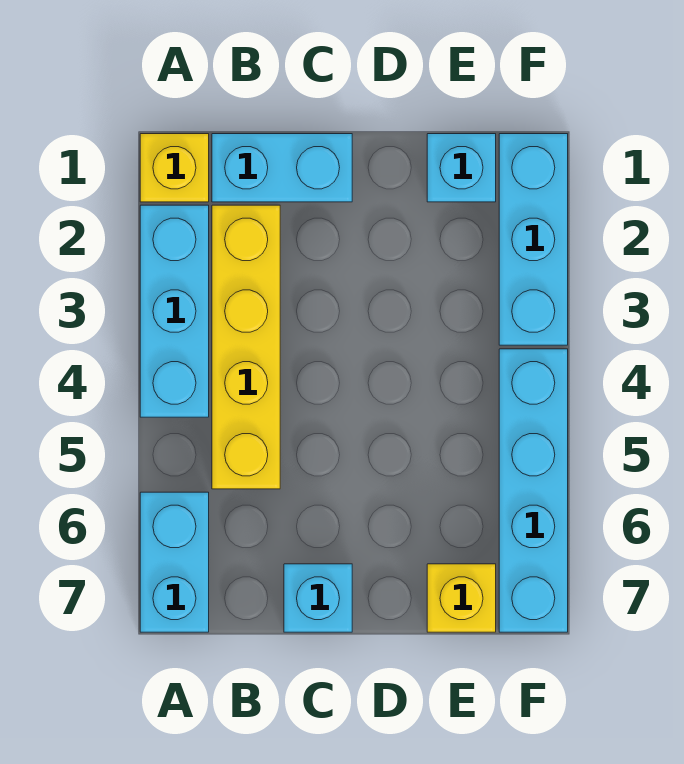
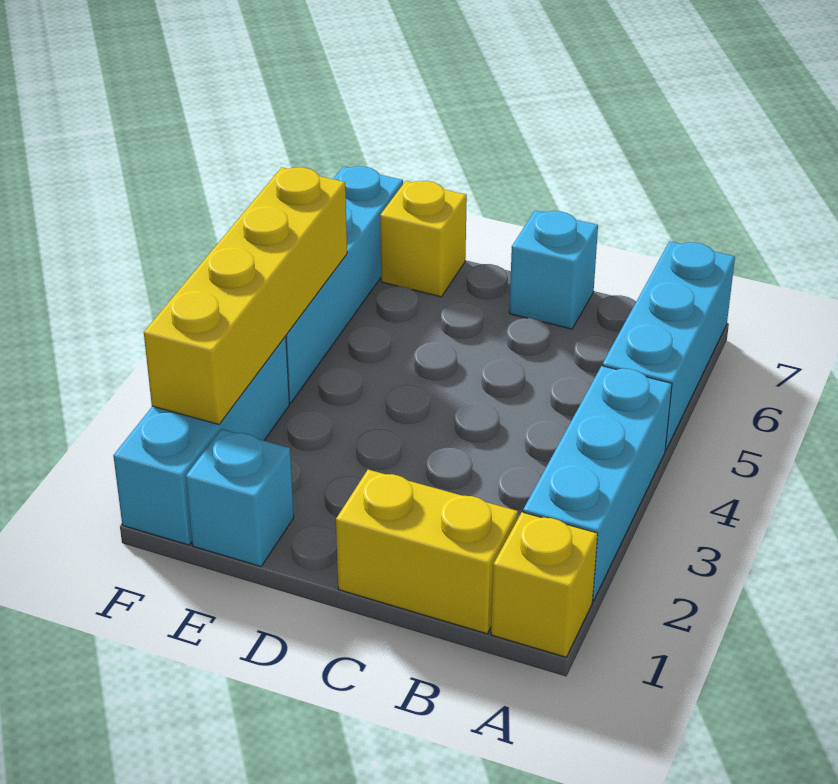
cyan 1x2 brick [140,492,209,632] -> cyan 1x3 brick [602,241,735,451]
cyan 1x2 brick [212,134,352,202] -> yellow 1x2 brick [336,470,518,634]
yellow 1x4 brick [212,205,280,489] -> yellow 1x4 brick moved to [144,167,347,425]

